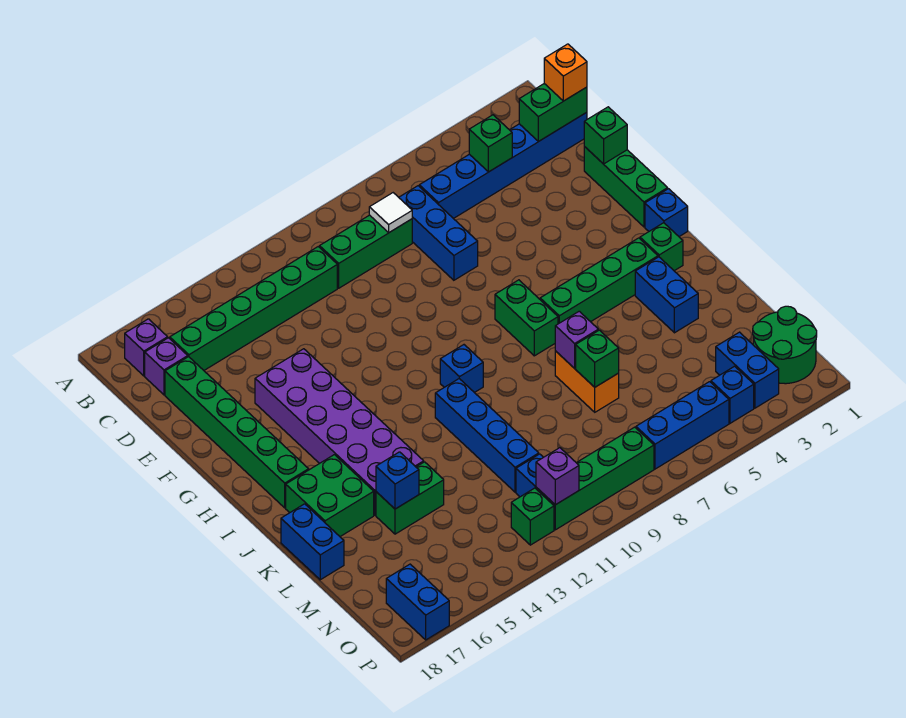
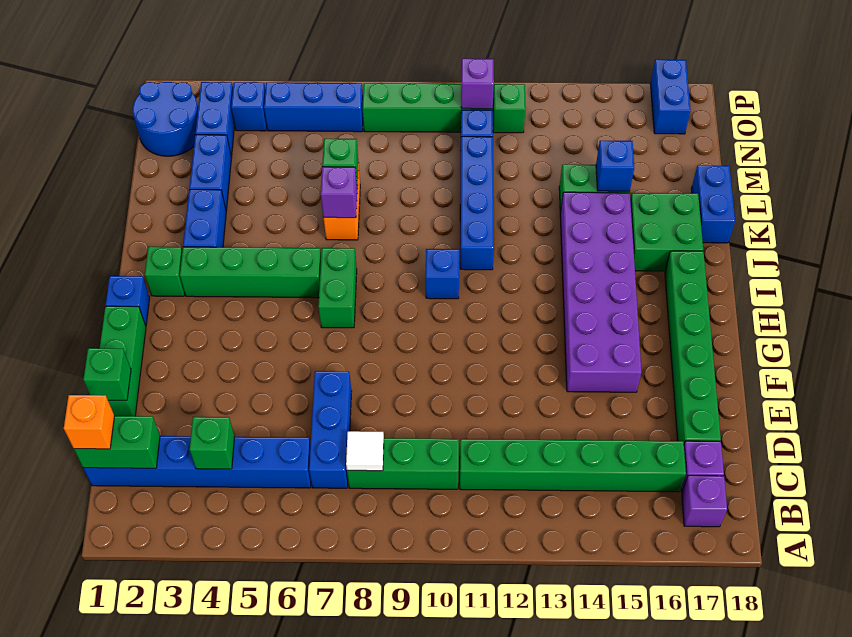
none -> blue 1x2 brick [189,135,231,211]
green 2x2 round brick [753,306,817,384] -> blue 2x2 round brick [133,82,198,156]

